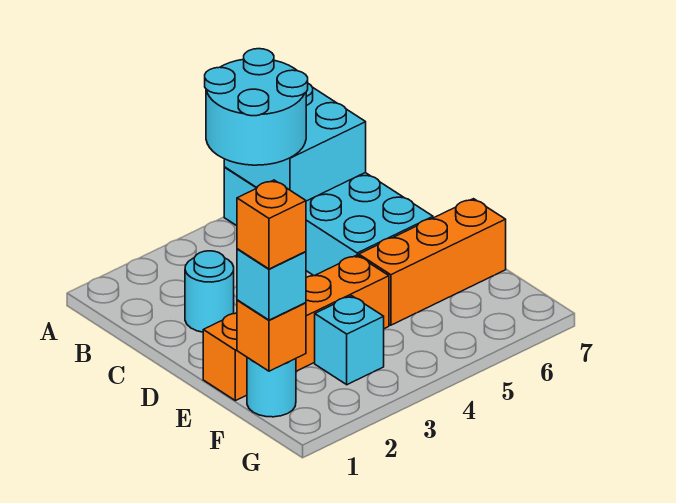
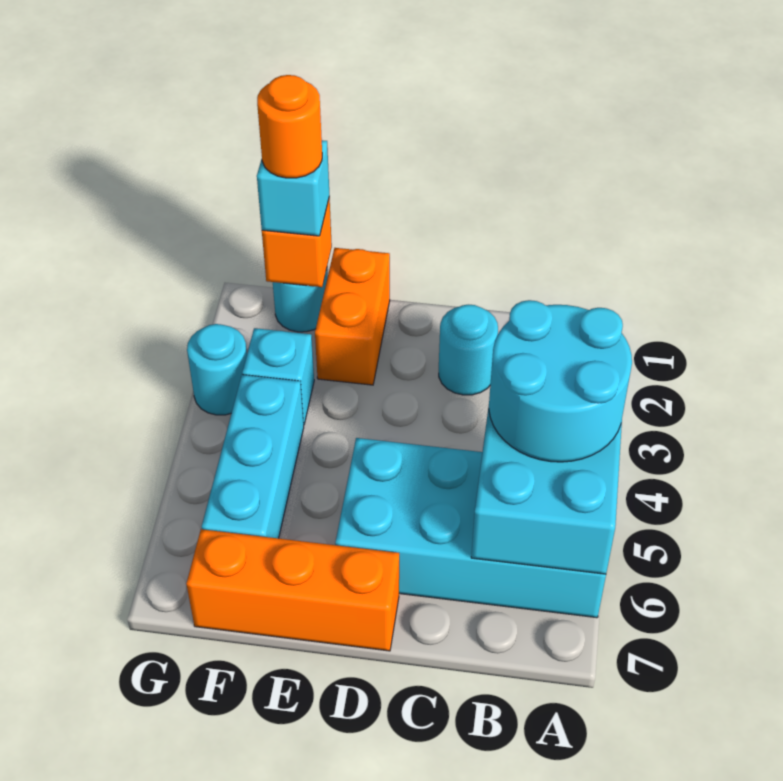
orange 1x4 brick [203,255,389,401] -> orange 1x2 brick [315,248,390,385]
orange 1x3 brick [359,199,506,325] -> orange 1x3 brick turned to [186,529,399,651]
orange 1x1 brick [237,180,306,269] -> orange 1x1 round brick [257,75,322,178]
none -> cyan 1x3 brick [202,375,304,538]
none -> cyan 1x1 round brick [187,324,247,415]

